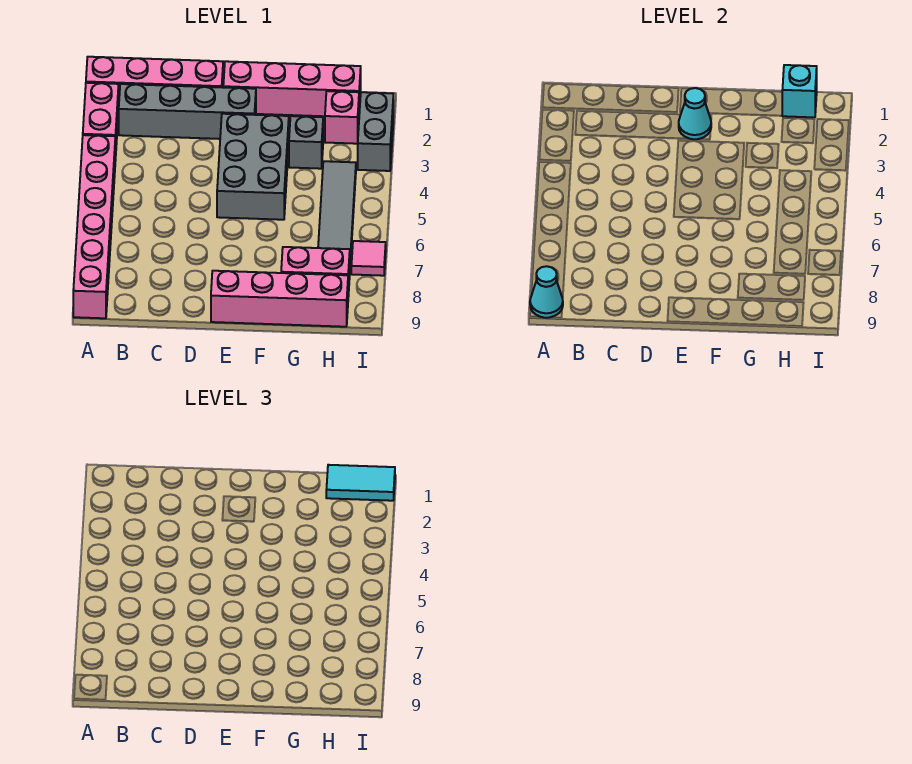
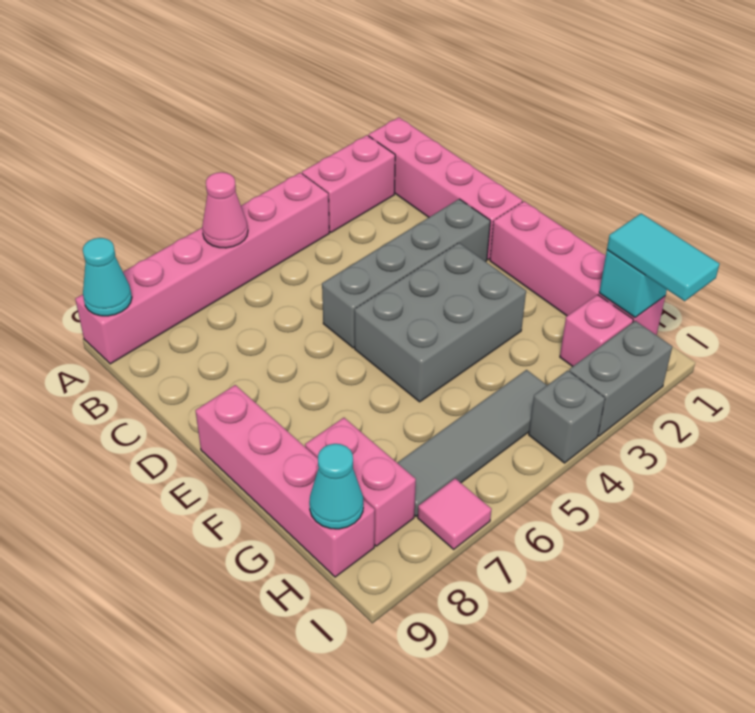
none -> pink 1x1 cone [202,172,248,248]
grey 1x4 brick [119,84,256,139] -> grey 1x4 brick turned to [322,199,490,348]
cyan 1x1 cone [679,88,711,139] -> cyan 1x1 cone moved to [309,444,363,529]
grey 1x1 brick [289,116,323,169] -> grey 1x1 brick moved to [529,370,605,463]

